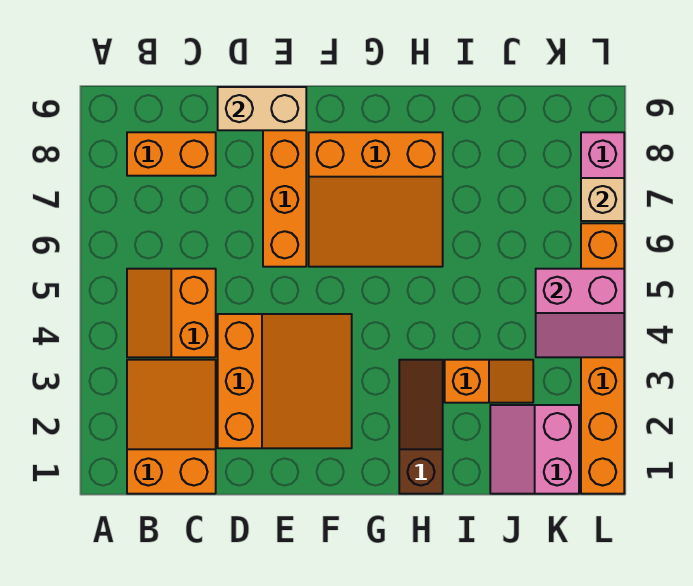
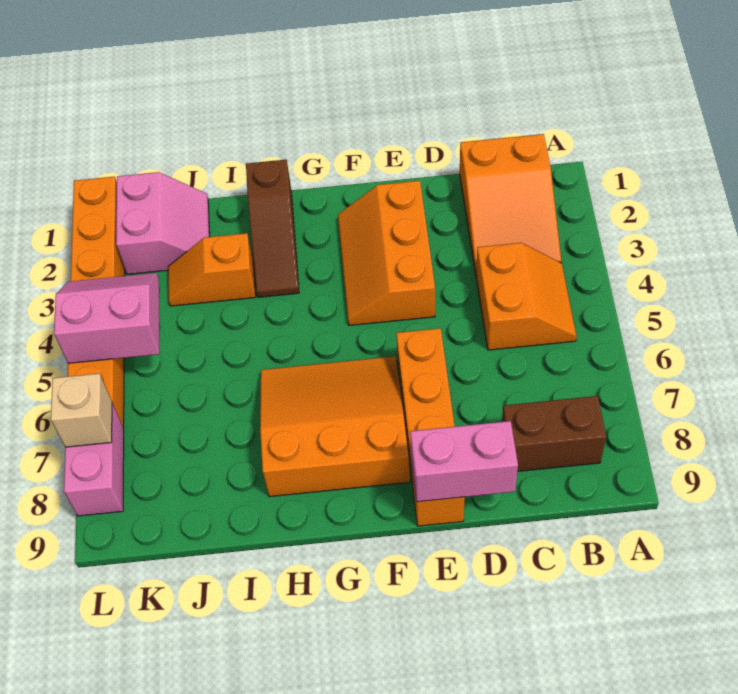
orange 1x2 brick [127,132,216,176] -> brown 1x2 brick [502,396,606,471]
orange 3x3 slope [218,314,352,448] -> orange 2x3 slope [338,181,435,326]
tan 1x2 brick [218,87,306,130] -> pink 1x2 brick [410,421,518,502]

